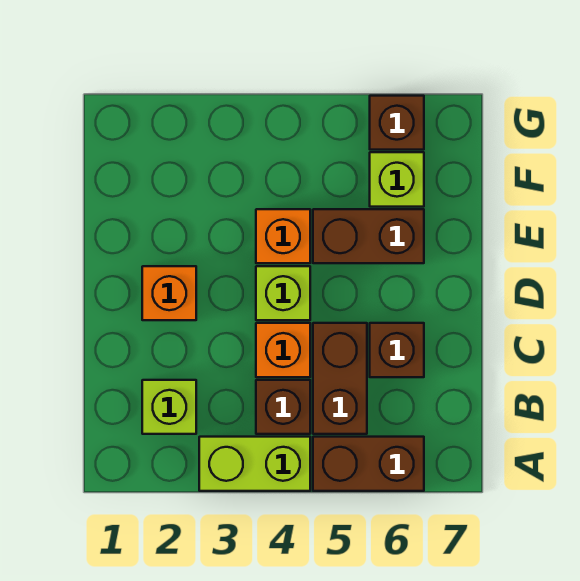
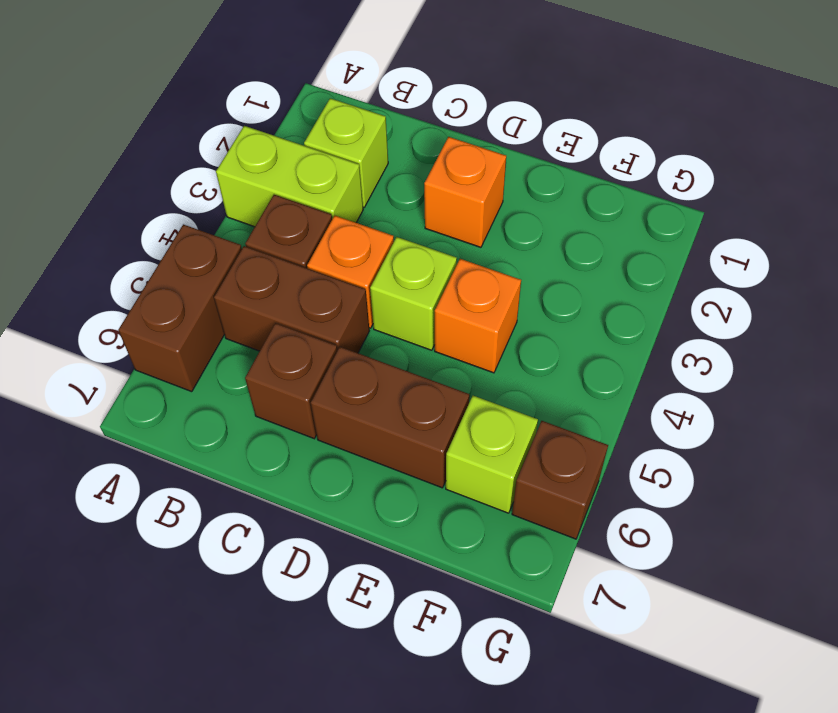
lime 1x2 brick [199,437,310,491] -> lime 1x2 brick turned to [216,126,363,227]
brown 1x2 brick [313,209,424,263] -> brown 1x2 brick turned to [311,347,469,488]

